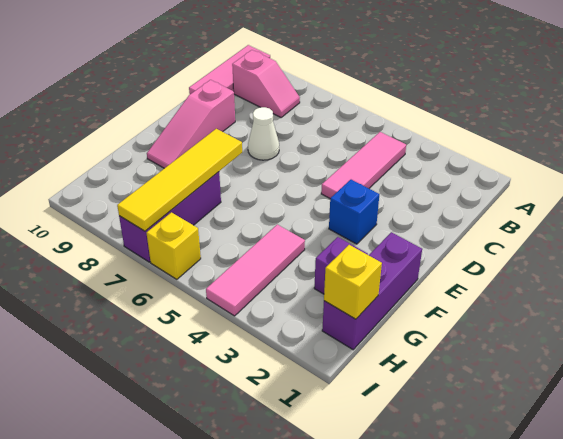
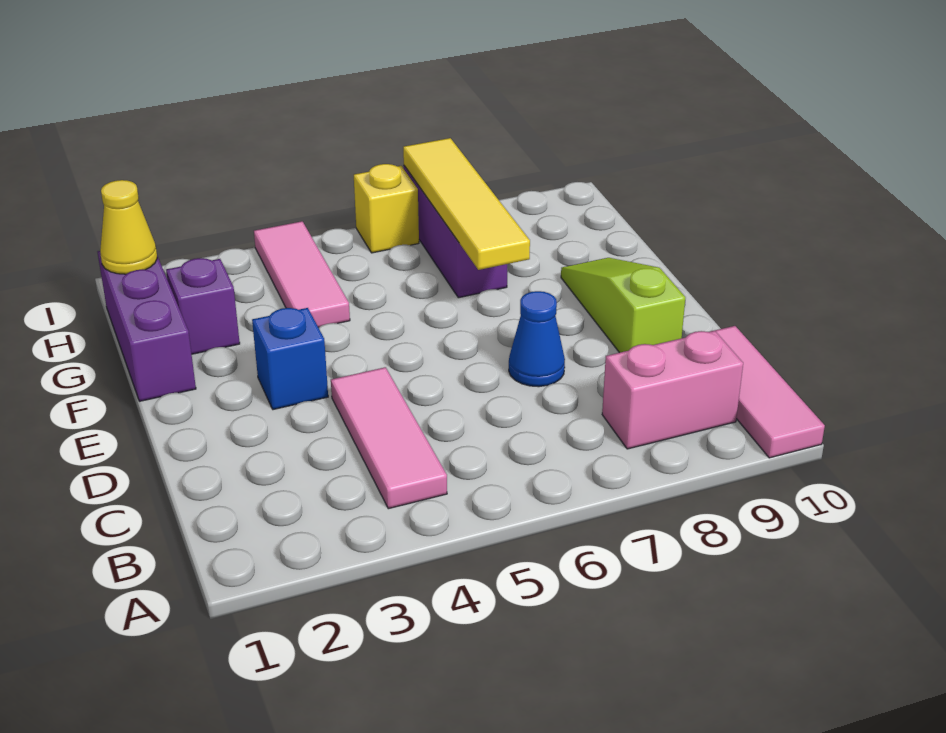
pink 1x2 slope [232,50,300,117] -> pink 1x2 brick [602,331,743,449]
white 1x1 cone [248,107,279,160] -> blue 1x1 cone [509,291,565,387]
pink 1x3 slope [147,80,235,168] -> lime 1x3 slope [561,258,685,353]
yellow 1x1 brick [324,245,382,319] -> yellow 1x1 cone [100,180,157,274]

